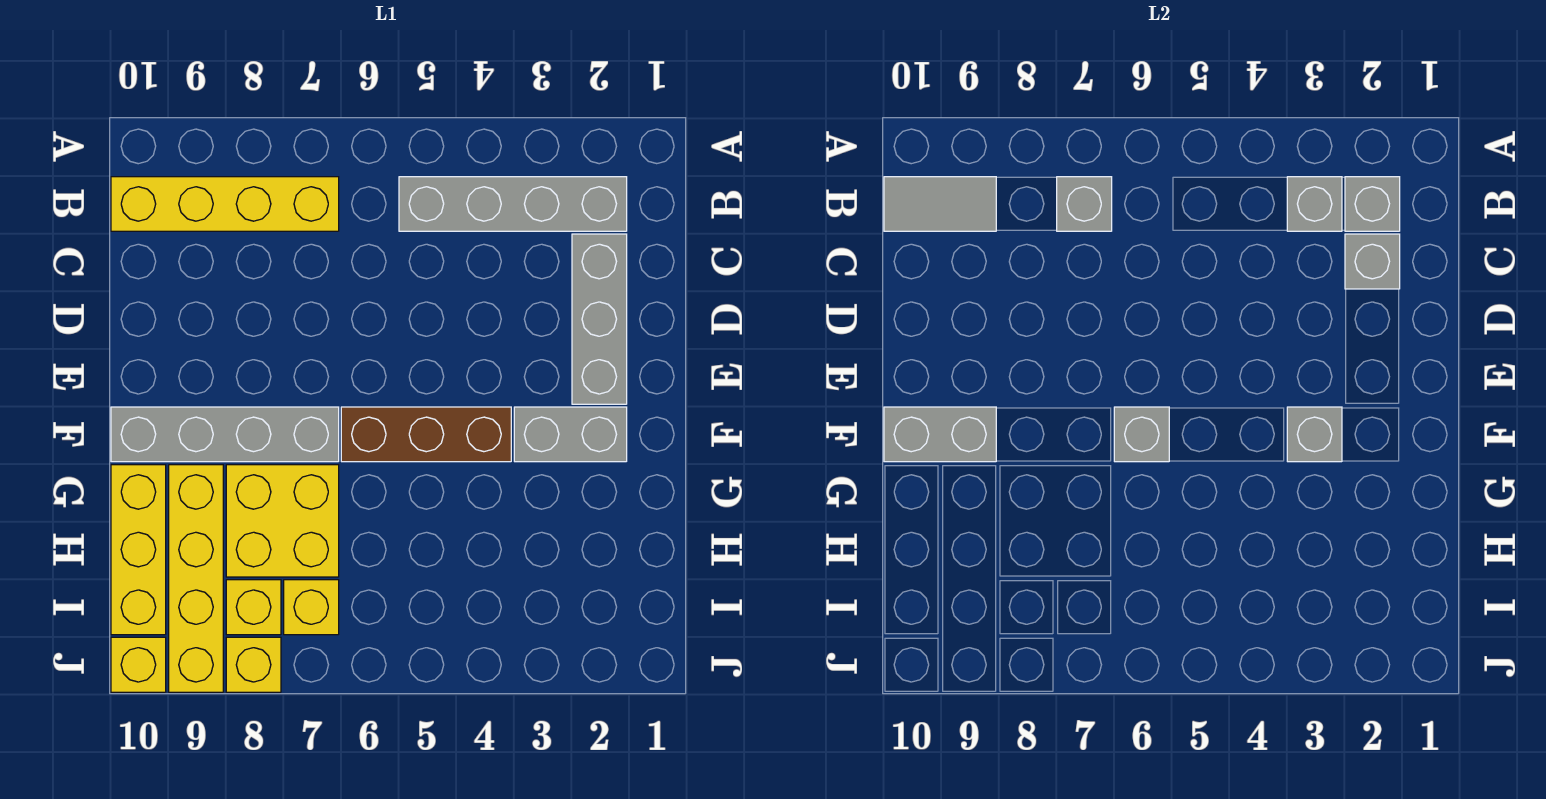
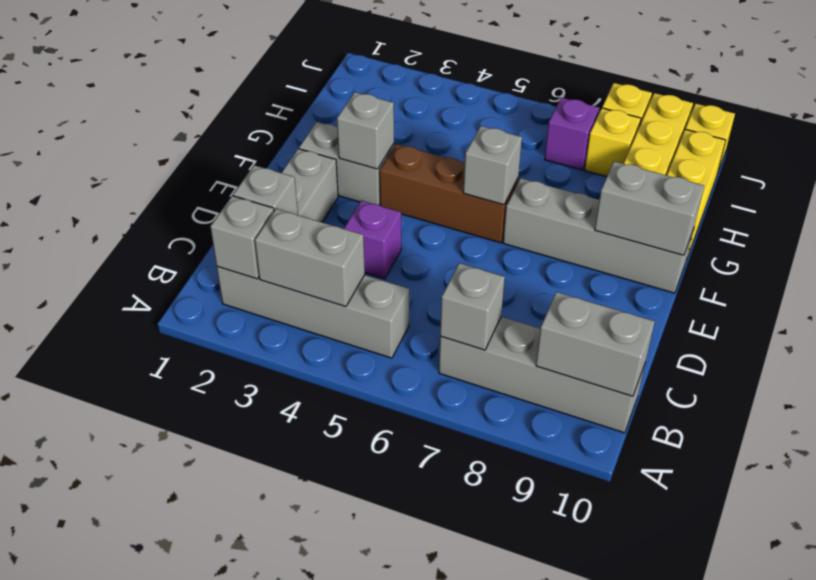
grey 1x1 brick [1287,177,1342,231] -> grey 1x2 brick [255,209,365,306]
yellow 1x4 brick [111,177,339,231] -> grey 1x4 brick [439,317,645,433]
grey 1x2 tile [884,177,996,231] -> grey 1x2 brick [536,292,655,396]
none -> purple 1x1 brick [344,201,401,279]
yellow 2x2 brick [226,465,339,577] -> none
yellow 1x1 brick [284,580,339,635] -> purple 1x1 brick [545,98,600,170]

